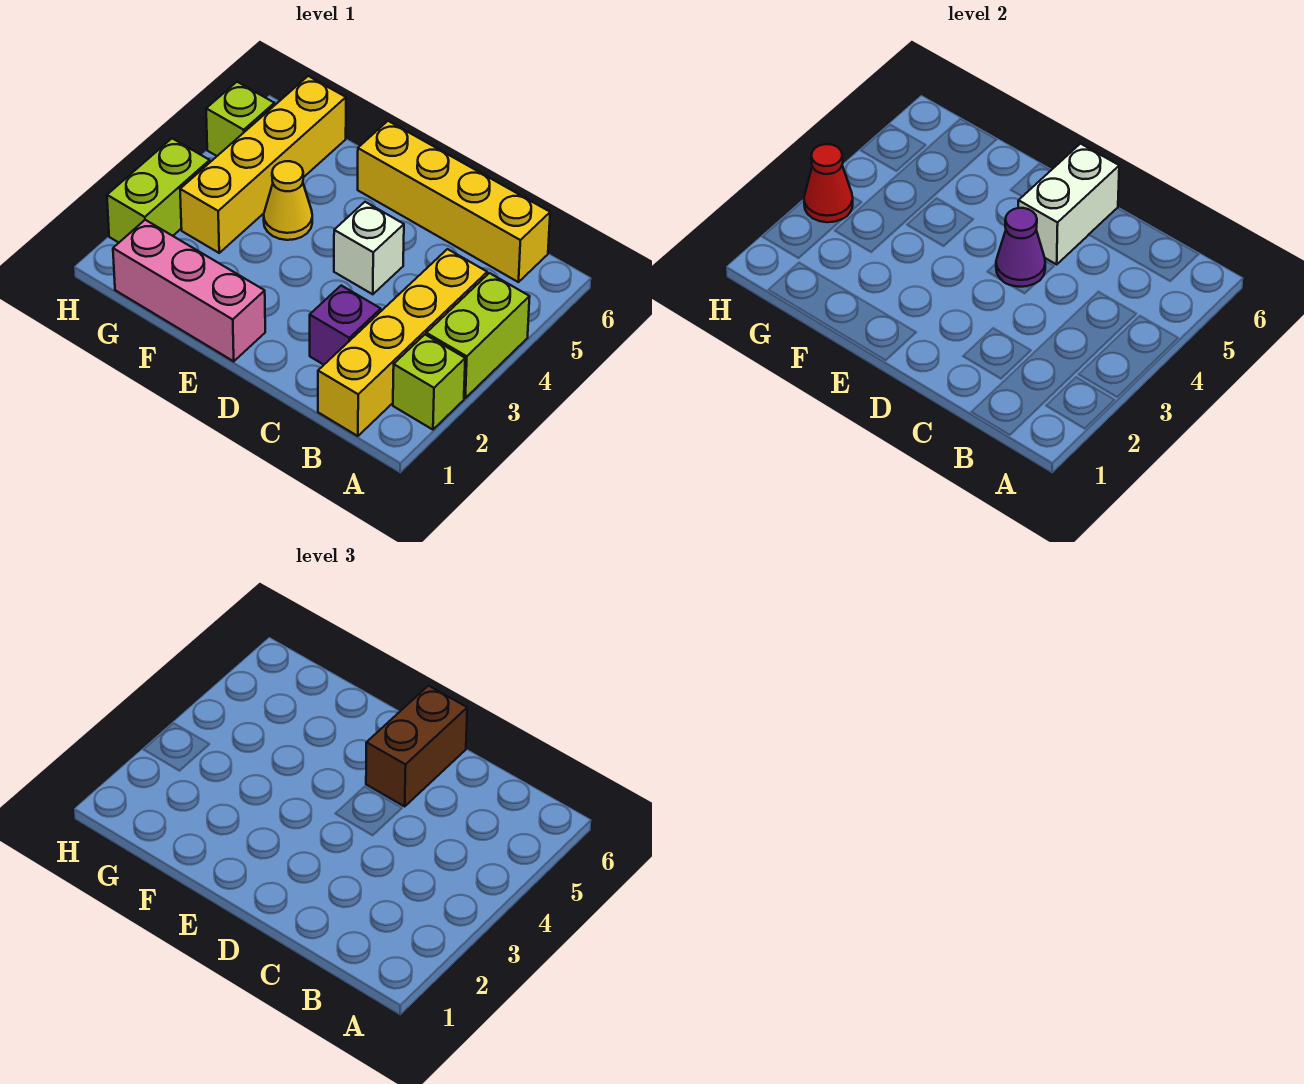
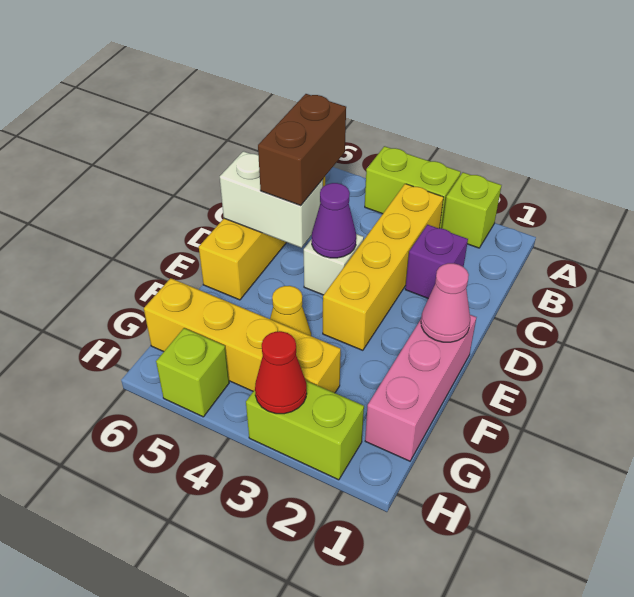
yellow 1x4 brick [318,249,487,436] -> yellow 1x4 brick turned to [323,184,443,350]
brown 1x2 brick [366,686,467,806] -> brown 1x2 brick turned to [258,94,346,206]
none -> pink 1x1 cone [421,263,470,342]

